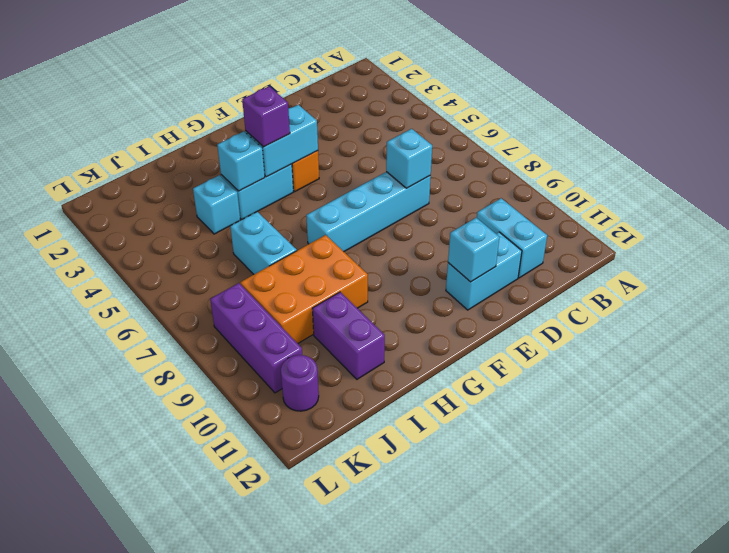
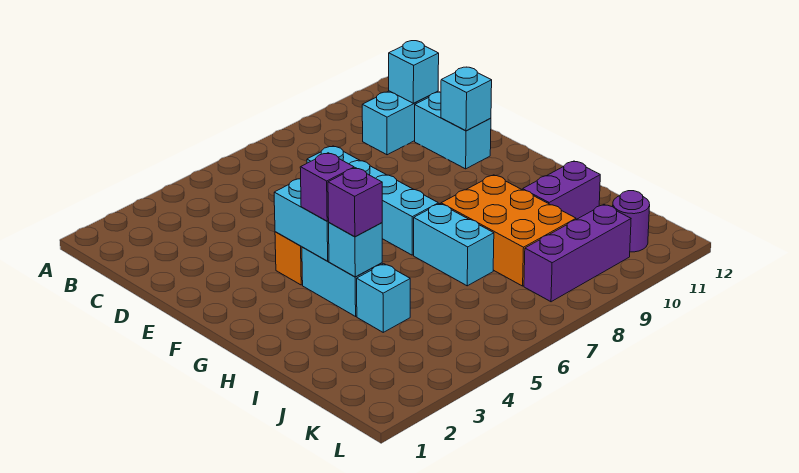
cyan 1x1 brick [386,129,432,188] -> cyan 1x1 brick moved to [389,41,439,103]
none -> purple 1x1 brick [328,168,382,237]
cyan 1x2 brick [230,212,297,274] -> cyan 1x2 brick turned to [414,204,494,286]

